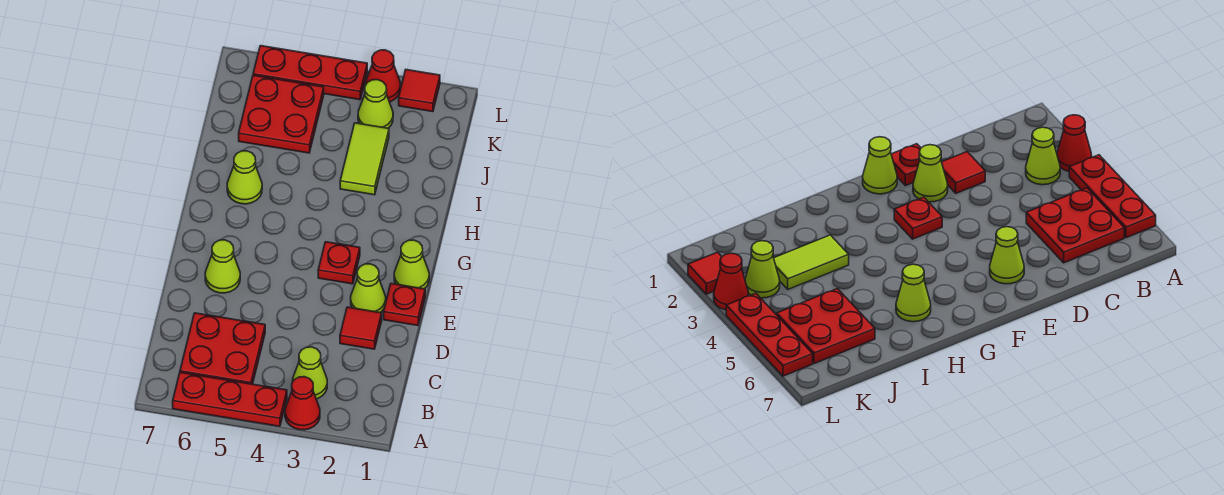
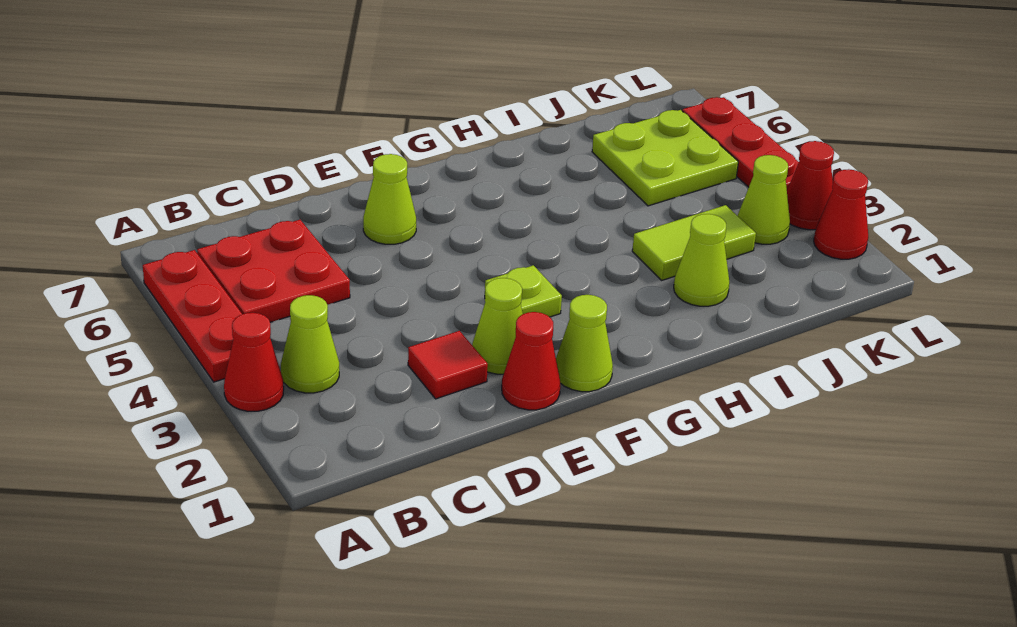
red 1x1 plate [384,284,425,325] -> red 1x1 cone [502,312,560,410]
red 1x1 plate [318,242,360,284] -> lime 1x1 plate [485,265,562,317]
lime 1x1 cone [227,151,262,204] -> lime 1x1 cone moved to [674,214,730,306]
red 2x2 plate [239,75,324,153] -> lime 2x2 plate [592,110,738,206]
red 1x1 tile [399,70,440,112] -> red 1x1 cone [814,169,868,259]

